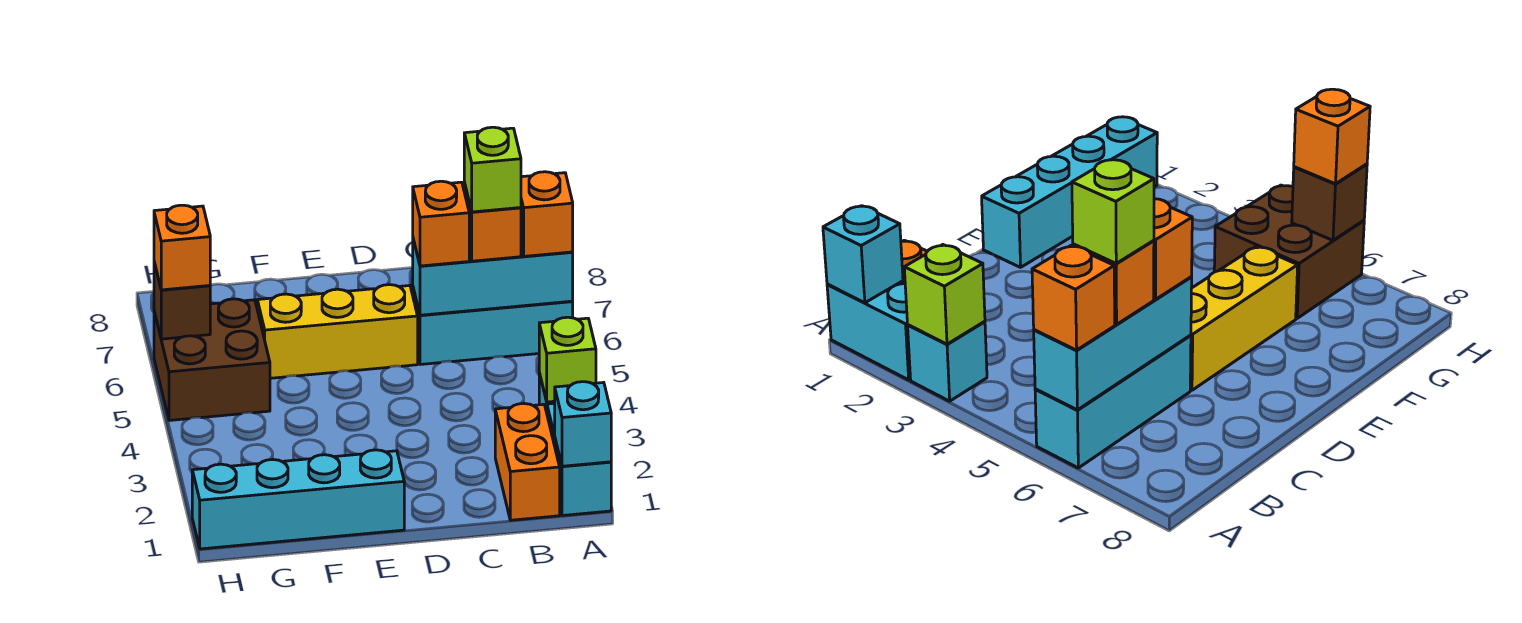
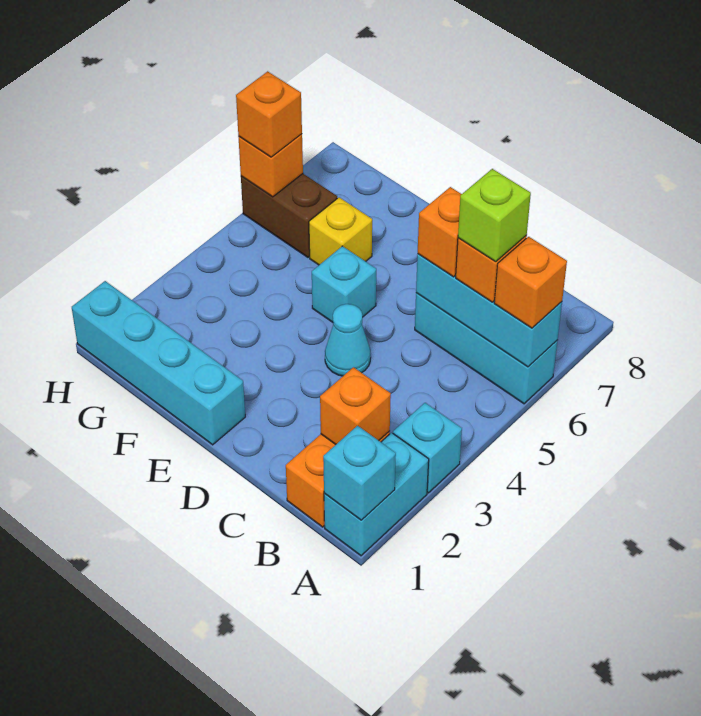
lime 1x1 brick [539,317,596,402] -> none
none -> orange 1x1 brick [320,367,391,444]
none -> cyan 1x1 cone [325,304,371,376]
yellow 1x3 brick [257,285,418,378] -> yellow 1x1 brick [309,197,372,265]
none -> cyan 1x1 brick [312,246,376,322]
brown 2x2 brick [154,299,270,420] -> brown 1x2 brick [241,174,337,257]
brown 1x1 brick [154,262,210,339] -> orange 1x1 brick [239,134,303,197]

